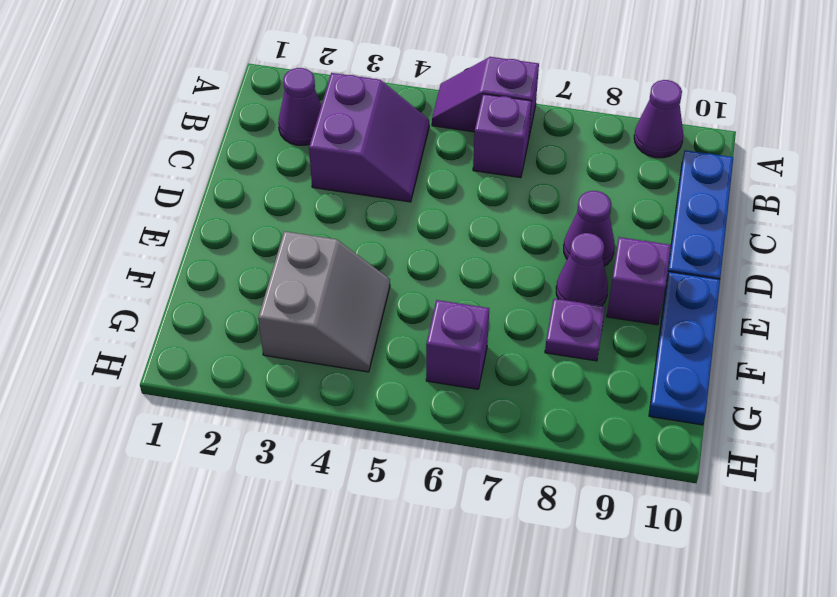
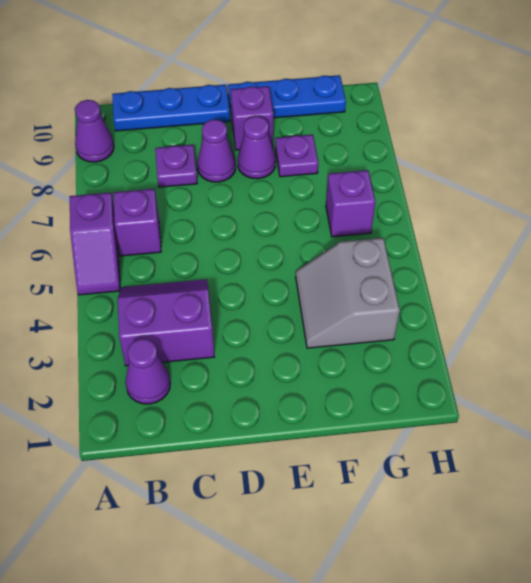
none -> purple 1x1 plate [155,145,197,187]
grey 2x2 slope [258,231,390,372] -> grey 2x2 slope turned to [296,238,400,348]

